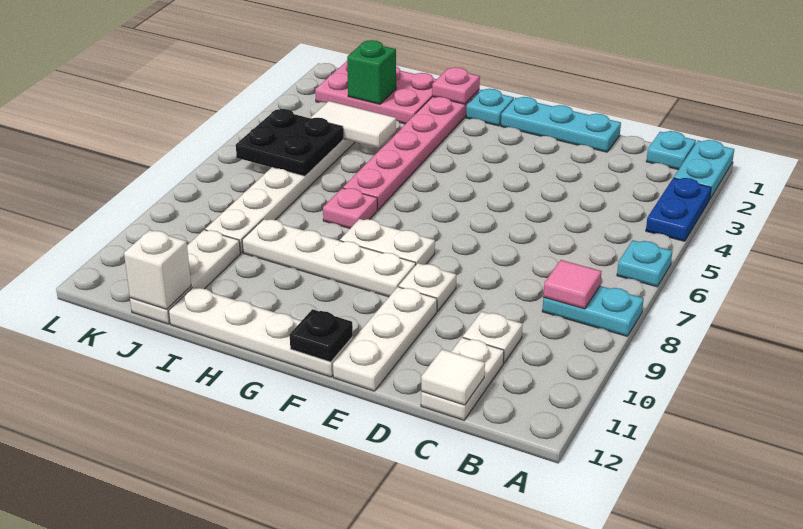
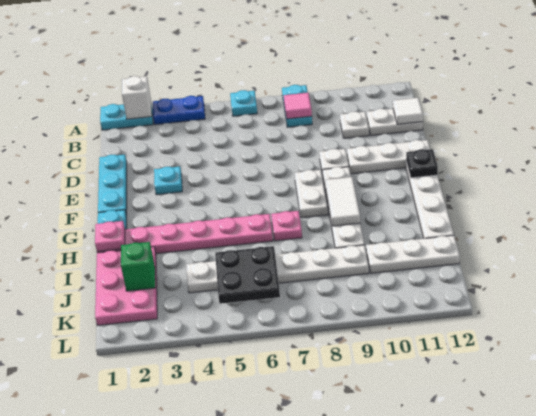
cyan 1x1 plate [646,131,696,170] -> cyan 1x1 plate moved to [154,166,182,195]
white 1x2 tile [311,101,396,148] -> white 1x2 tile moved to [325,177,360,226]
white 1x1 brick [124,230,191,309] -> white 1x1 brick moved to [122,76,152,119]

